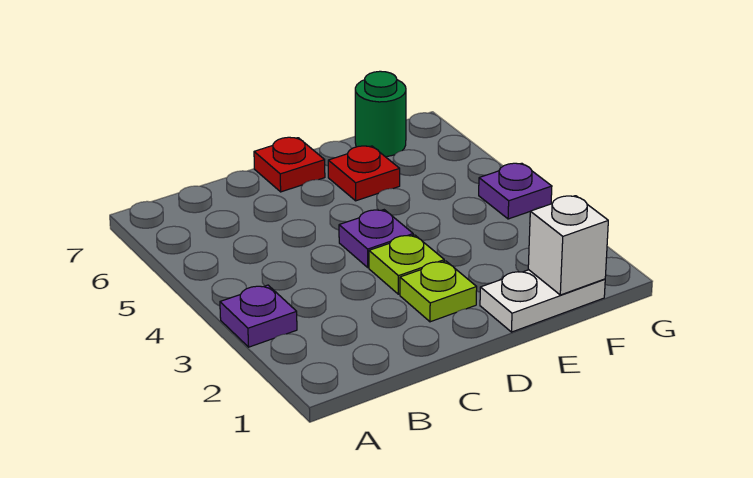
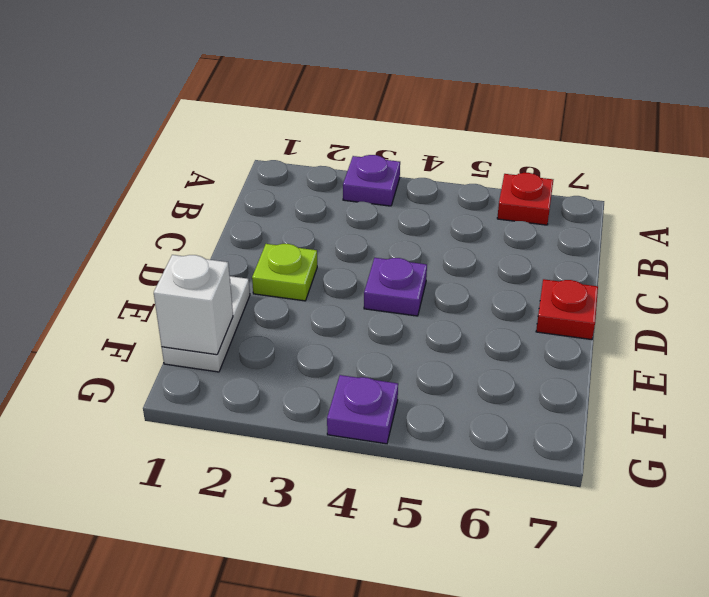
lime 1x1 plate [369,235,444,294] -> none
red 1x1 plate [328,146,400,201] -> red 1x1 plate moved to [497,173,553,225]
green 1x1 round brick [355,71,406,157] -> none

